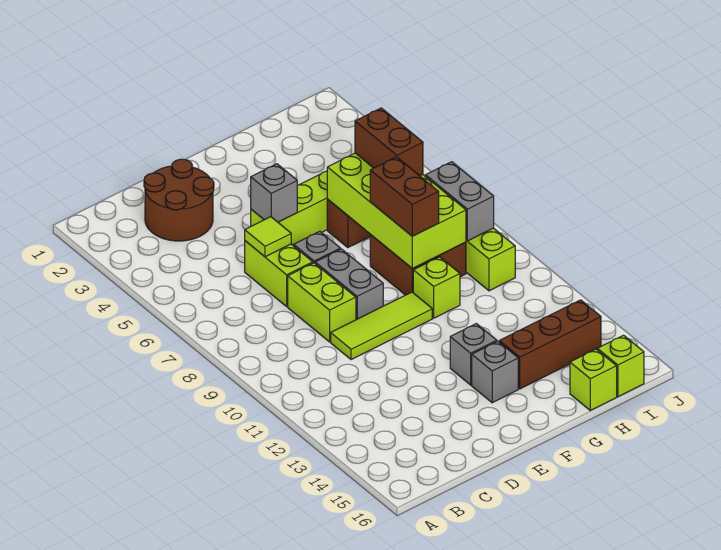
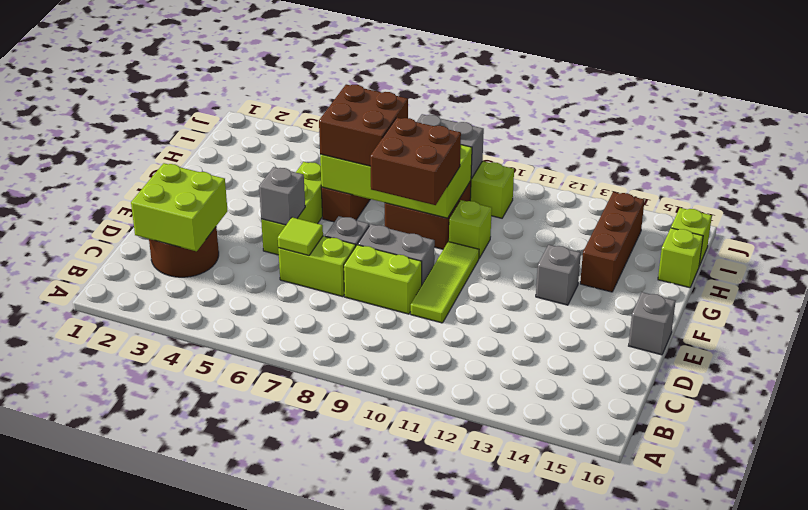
none -> lime 2x2 brick [131,163,227,251]
grey 1x1 brick [472,341,518,403] -> grey 1x1 brick moved to [629,292,676,355]
brown 1x2 brick [370,157,439,236] -> brown 2x2 brick [370,118,461,205]
brown 1x2 brick [355,108,423,176] -> brown 2x2 brick [319,84,408,166]

